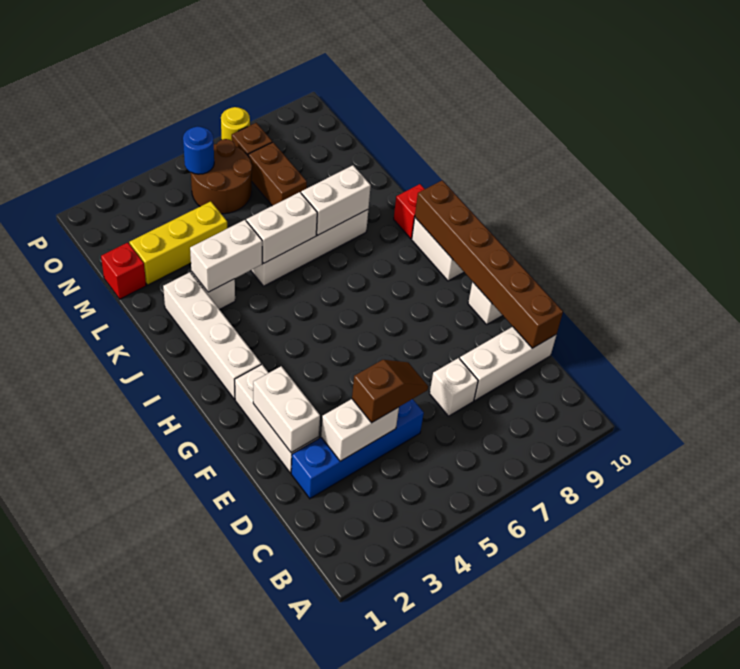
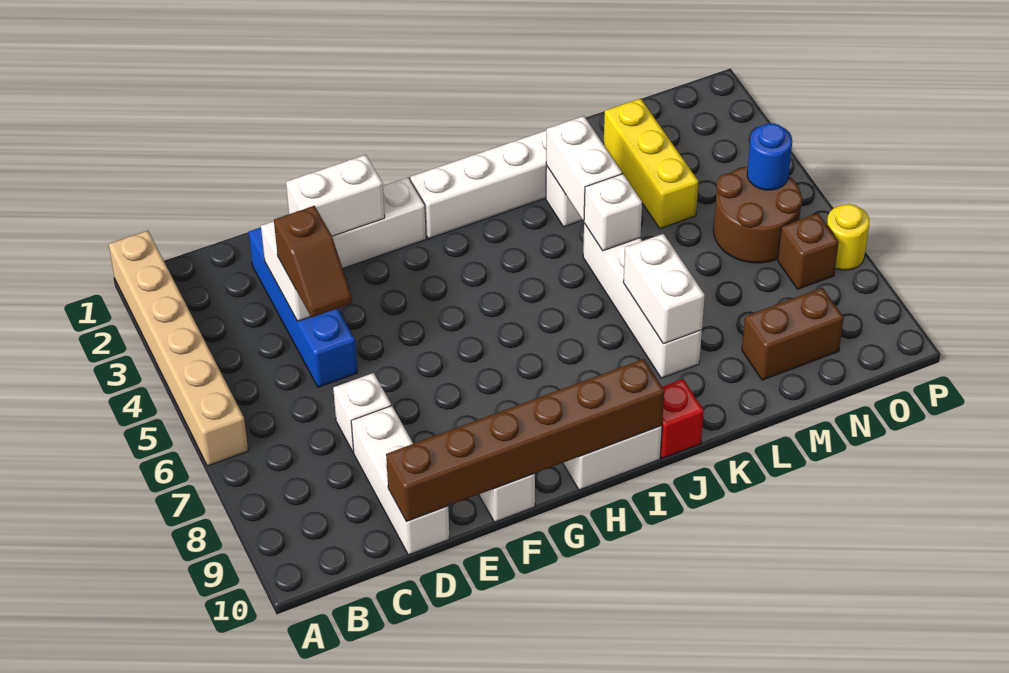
none -> tan 1x6 brick [109,231,248,466]
white 1x2 brick [246,192,317,263] -> white 1x1 brick [584,174,642,251]
red 1x1 brick [101,243,146,299] -> none
brown 1x2 brick [248,142,307,206] -> brown 1x2 brick moved to [742,288,844,380]

